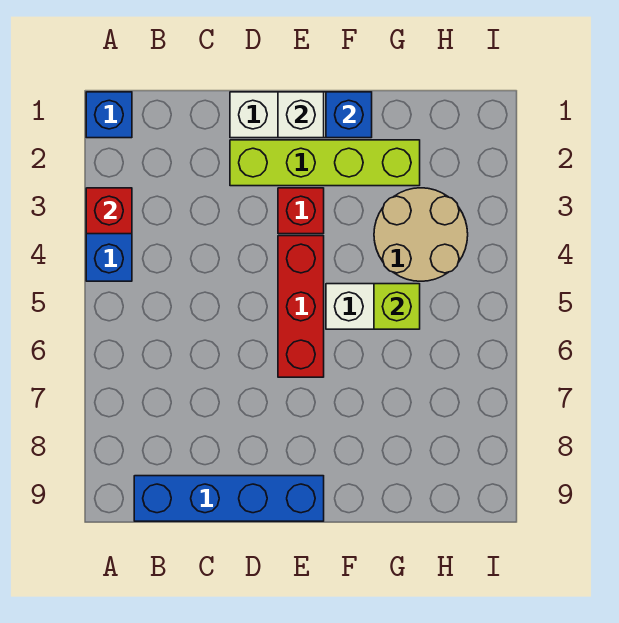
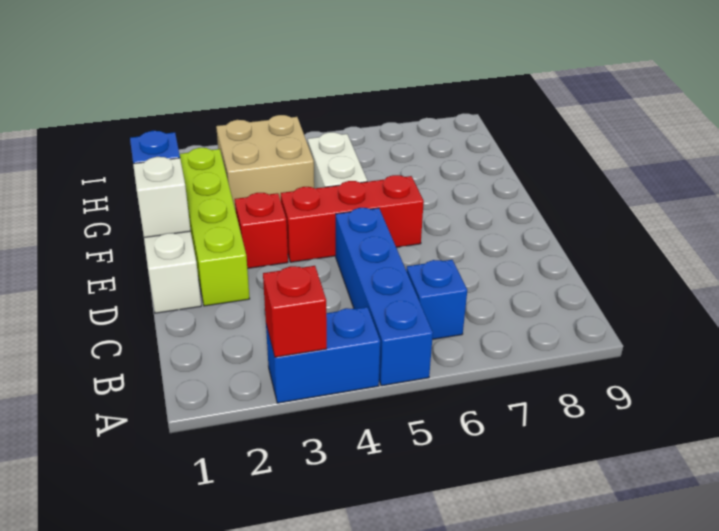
blue 1x1 brick [86,92,132,138] -> blue 1x1 brick moved to [407,260,467,339]
blue 1x4 brick [134,476,324,521] -> blue 1x4 brick moved to [336,208,433,386]
tan 2x2 round brick [374,188,468,281] -> tan 2x2 brick [216,115,314,211]
lime 1x1 brick [374,284,420,329] -> none

